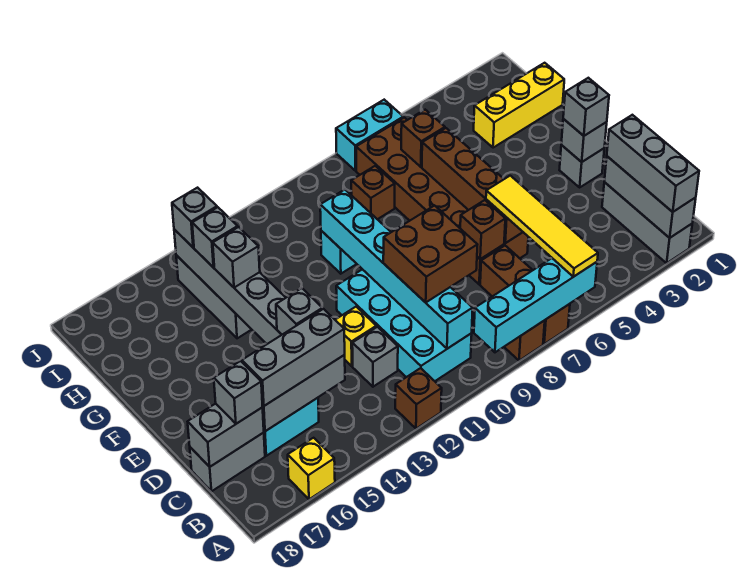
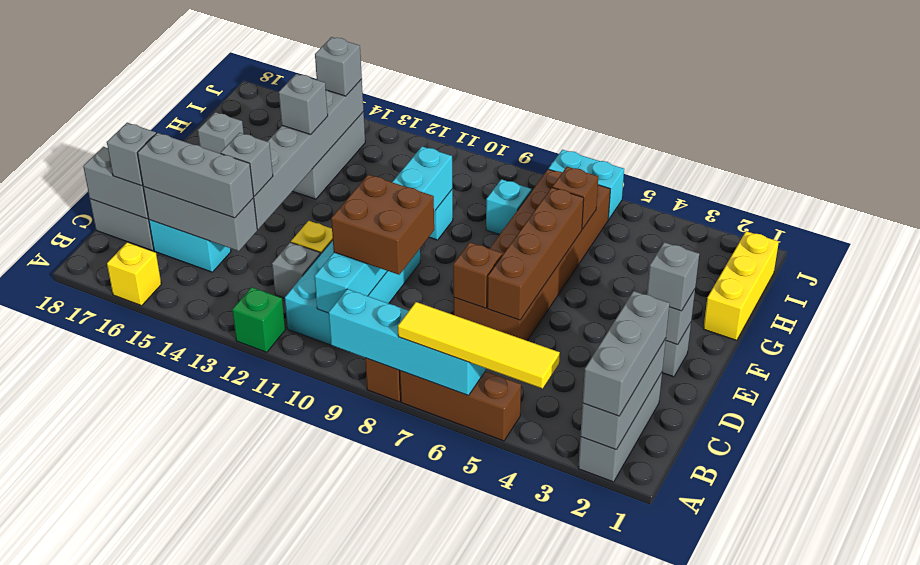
yellow 1x4 tile [486,176,598,277] -> yellow 1x4 tile turned to [398,302,560,389]
brown 1x3 brick [480,246,570,344] -> brown 1x3 brick turned to [400,371,521,441]
brown 1x1 brick [395,368,442,429] -> green 1x1 brick [232,287,285,352]
yellow 1x3 brick [474,63,564,148] -> yellow 1x3 brick turned to [703,231,779,340]
brown 1x1 brick [351,166,395,219] -> cyan 1x1 brick [486,179,531,235]
grey 1x1 brick [192,207,238,267] -> grey 1x1 brick moved to [198,112,244,154]

